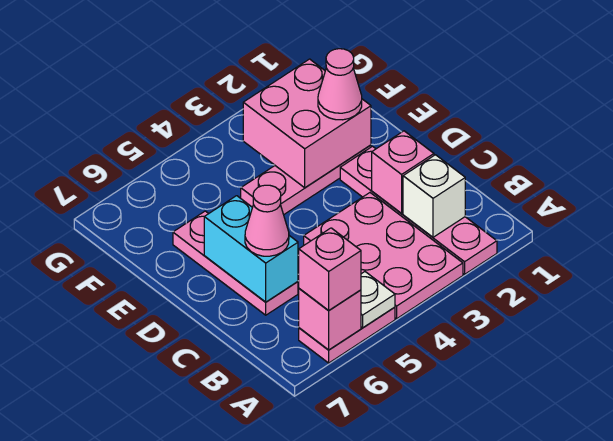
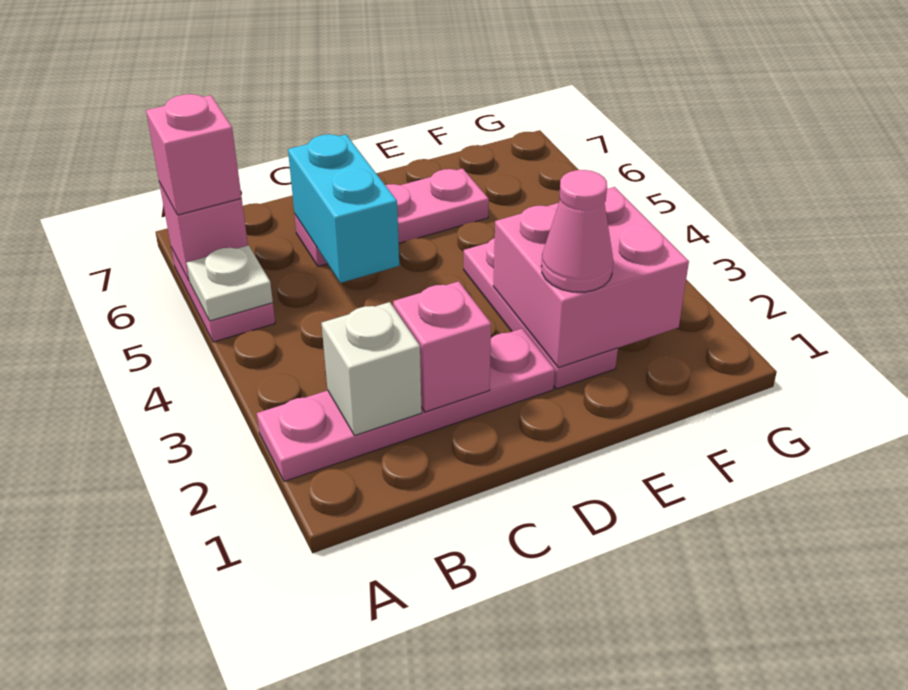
pink 2x3 plate [304,193,463,319] -> none
cyan 1x2 brick [204,196,298,302] -> cyan 1x2 brick turned to [288,134,399,283]
pink 1x1 cone [245,185,289,256] -> none

